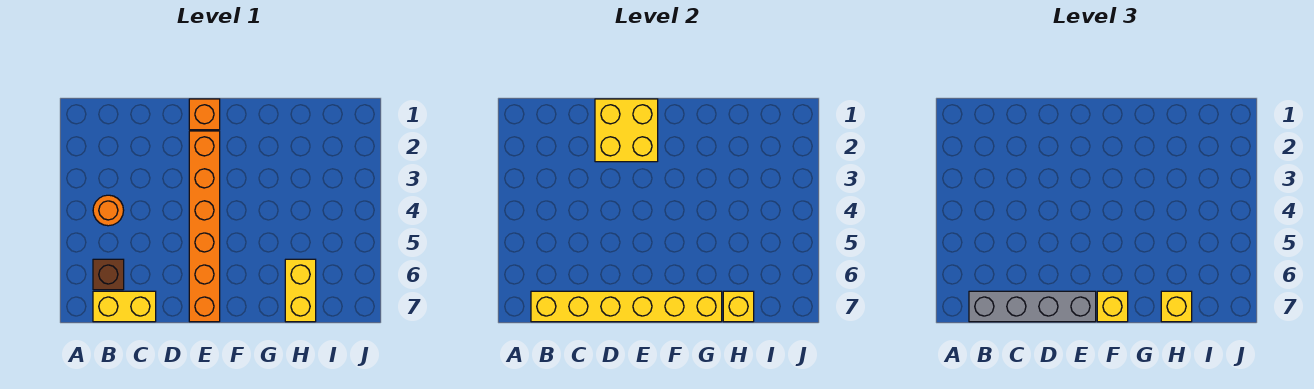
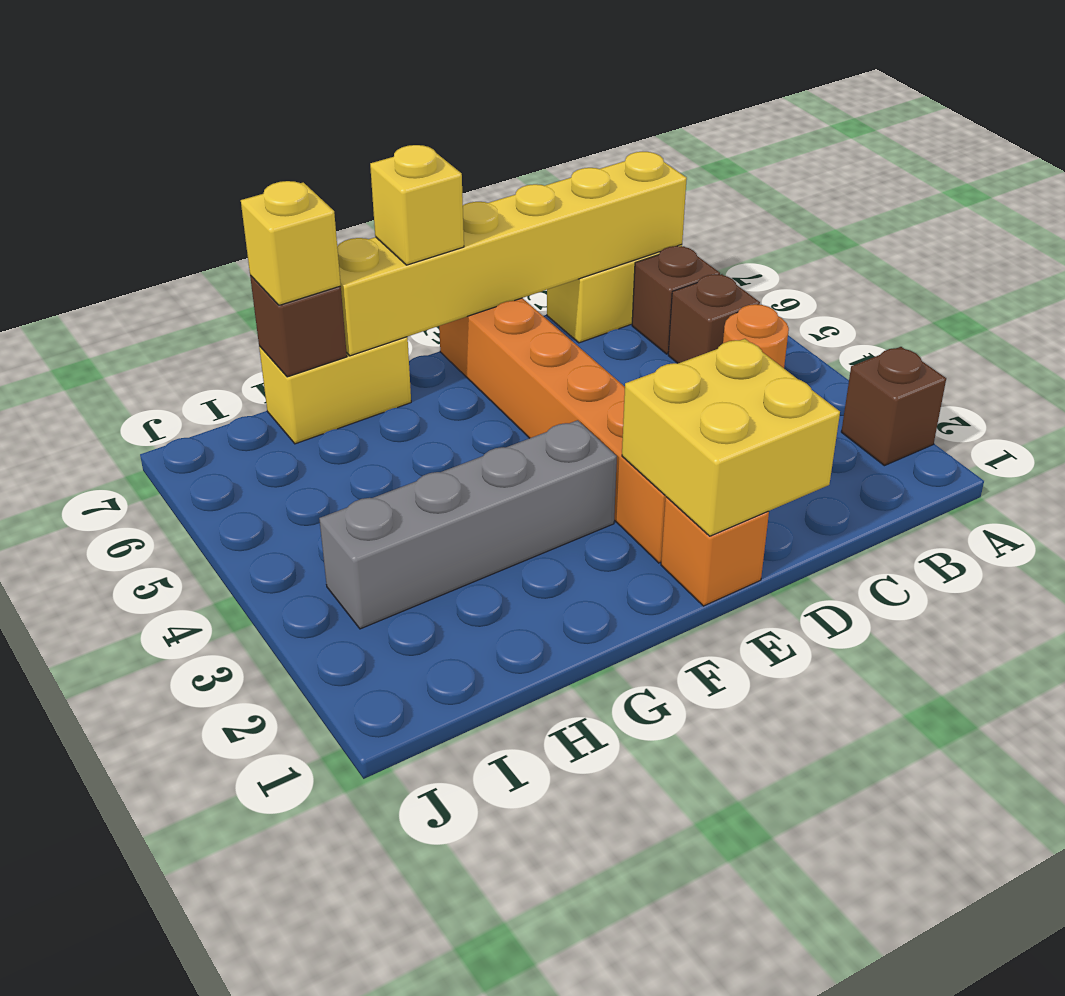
none -> brown 1x1 brick [841,347,946,466]
none -> brown 1x1 brick [668,274,760,363]
grey 1x4 brick [969,291,1096,322] -> grey 1x4 brick moved to [319,420,617,629]
yellow 1x2 brick [285,259,316,322] -> yellow 1x2 brick turned to [259,337,411,444]
yellow 1x1 brick [723,291,754,322] -> brown 1x1 brick [250,275,347,377]

